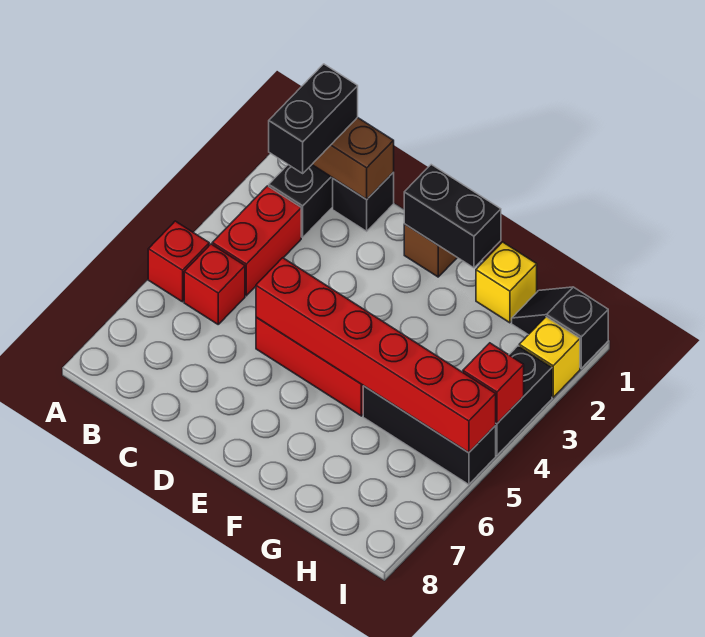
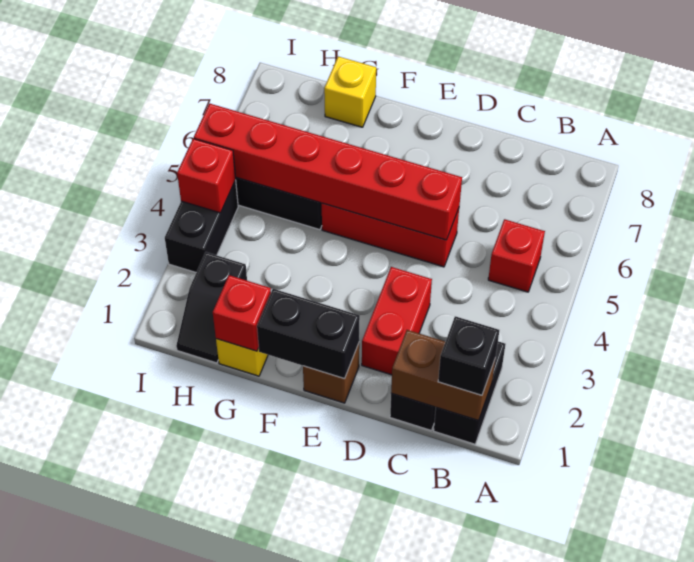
red 1x1 brick [148,221,209,302] -> red 1x1 brick moved to [213,275,271,351]
black 1x2 brick [269,64,358,173] -> black 1x1 brick [438,316,499,395]
red 1x2 brick [212,186,301,296] -> red 1x2 brick moved to [362,267,432,375]
black 1x2 slope [512,287,608,368] -> black 1x2 slope turned to [176,252,247,363]
yellow 1x1 brick [519,317,580,397] -> yellow 1x1 brick moved to [324,56,376,127]

